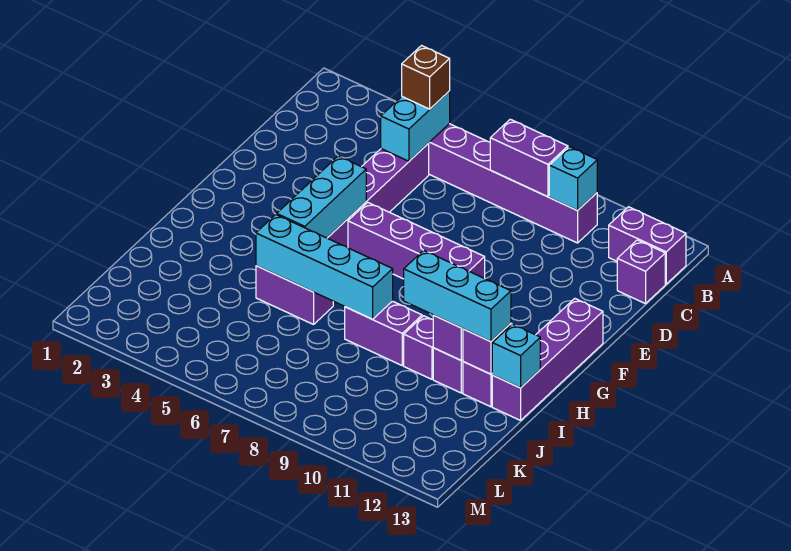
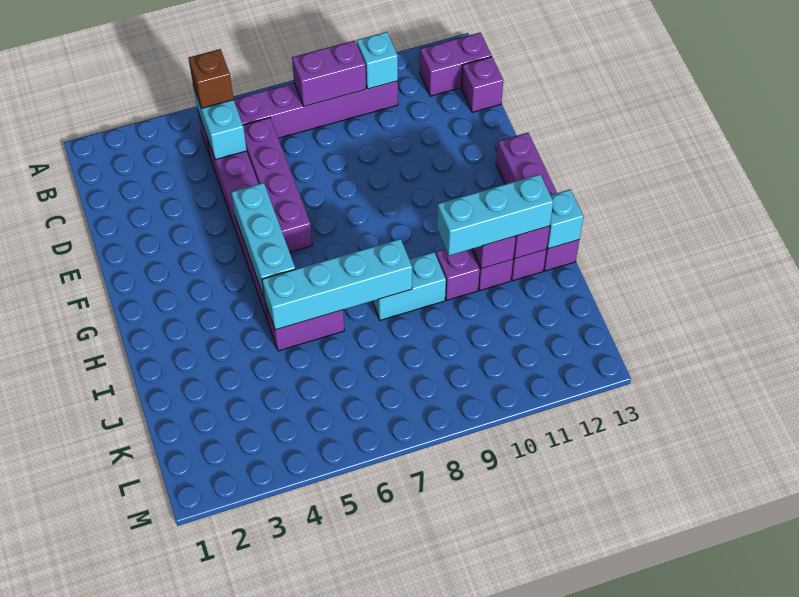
purple 1x4 brick [348,203,485,279] -> purple 1x4 brick turned to [243,118,312,252]
purple 1x2 brick [345,301,422,365] -> cyan 1x2 brick [372,252,446,320]

